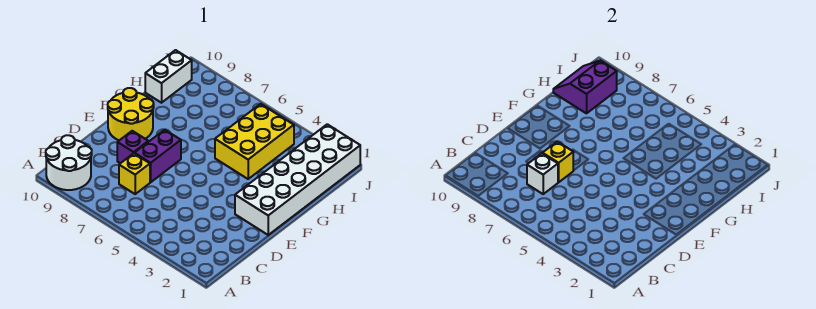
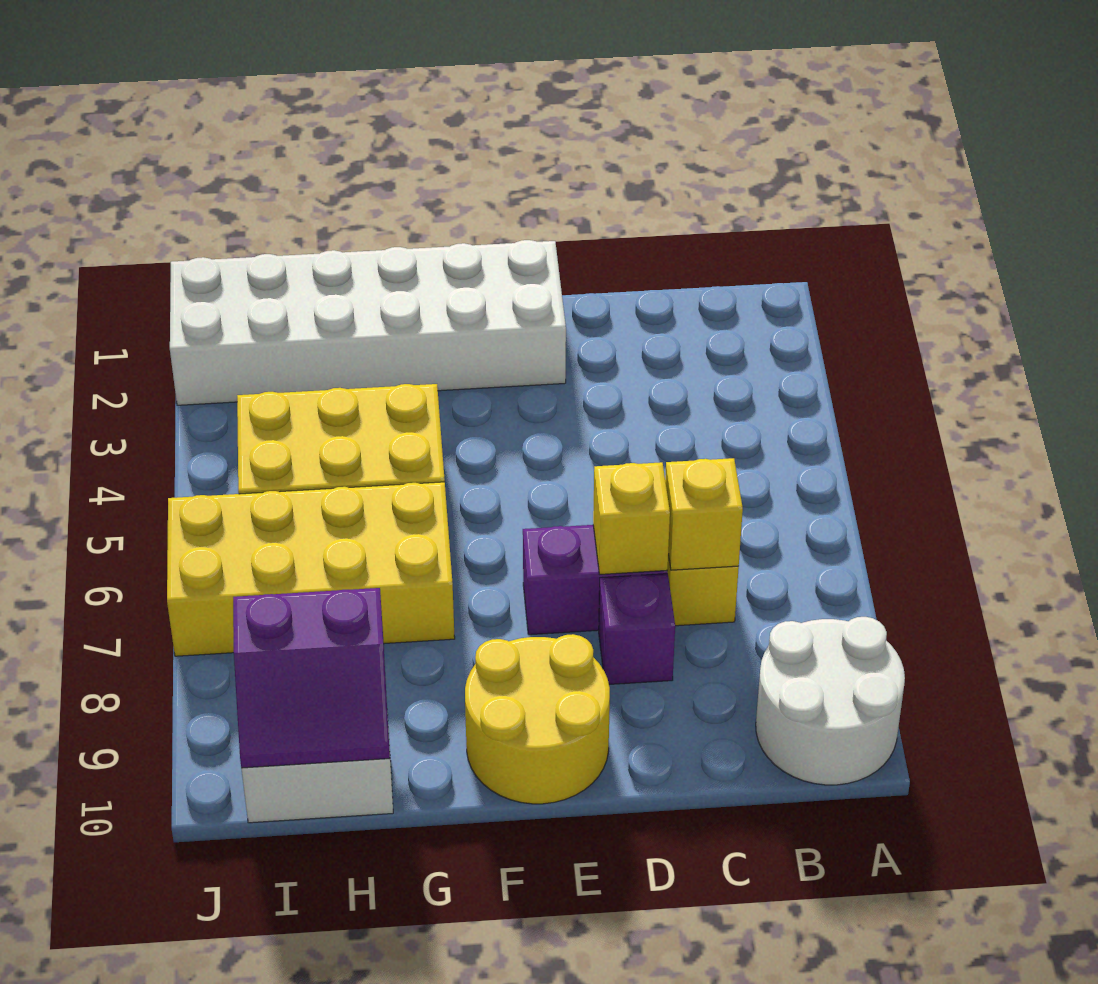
white 1x1 brick [527,153,558,194] -> yellow 1x1 brick [665,458,743,570]
none -> yellow 2x4 brick [167,482,455,656]

